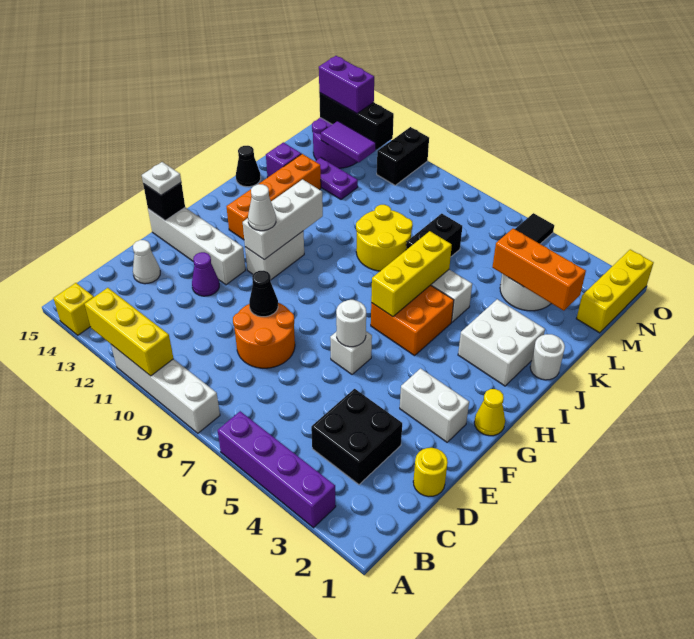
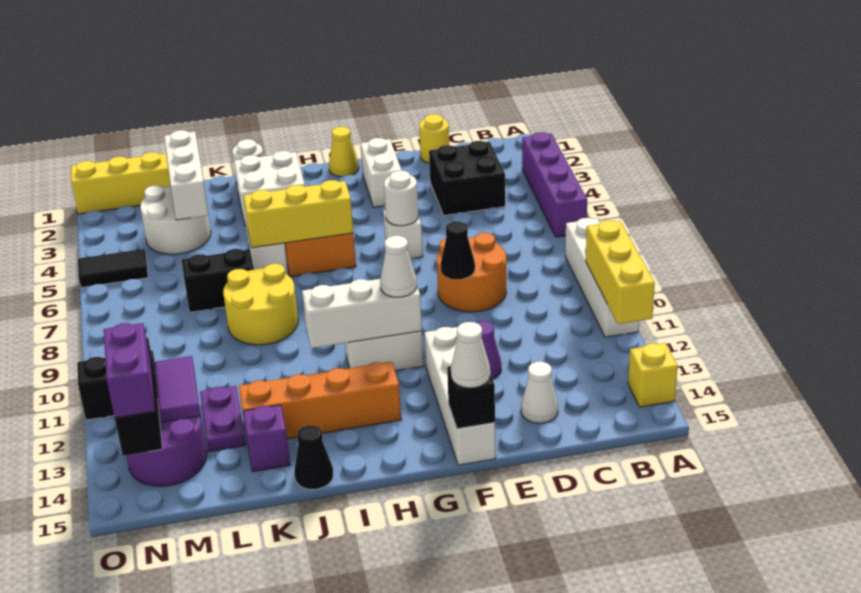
white 1x1 plate [142,162,181,195] -> white 1x1 cone [451,322,490,388]
orange 1x3 brick [492,229,586,311] -> white 1x3 brick [164,130,209,220]

